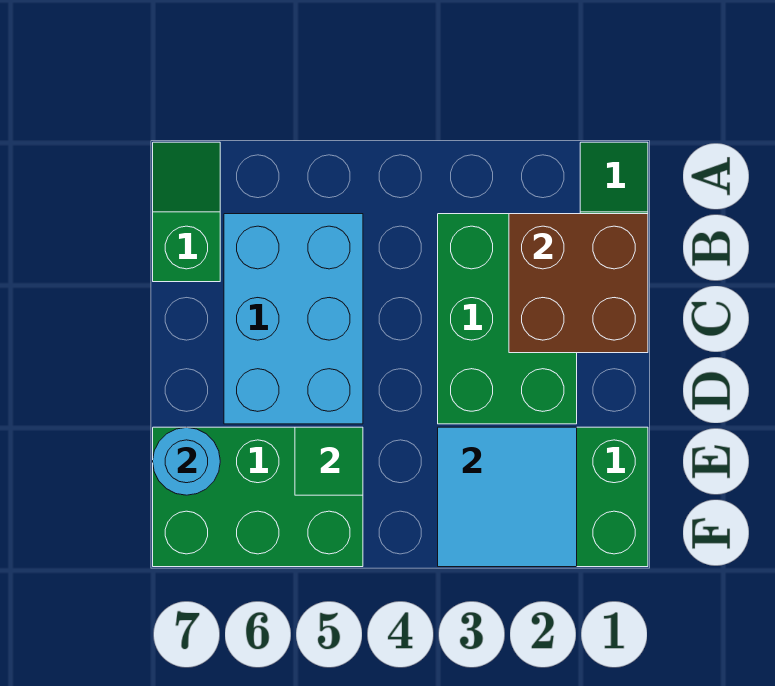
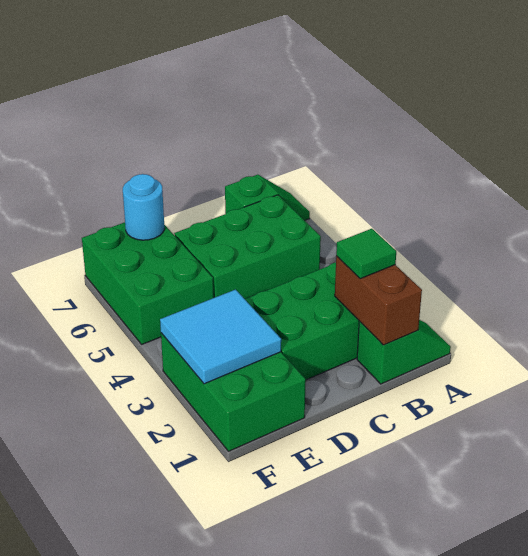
brown 2x2 brick [509,214,648,353] -> brown 1x2 brick [335,256,422,345]
cyan 2x3 brick [224,214,363,424] -> green 2x3 brick [174,195,321,299]
green 1x1 tile [295,427,363,495] -> green 1x1 tile moved to [336,229,396,279]

